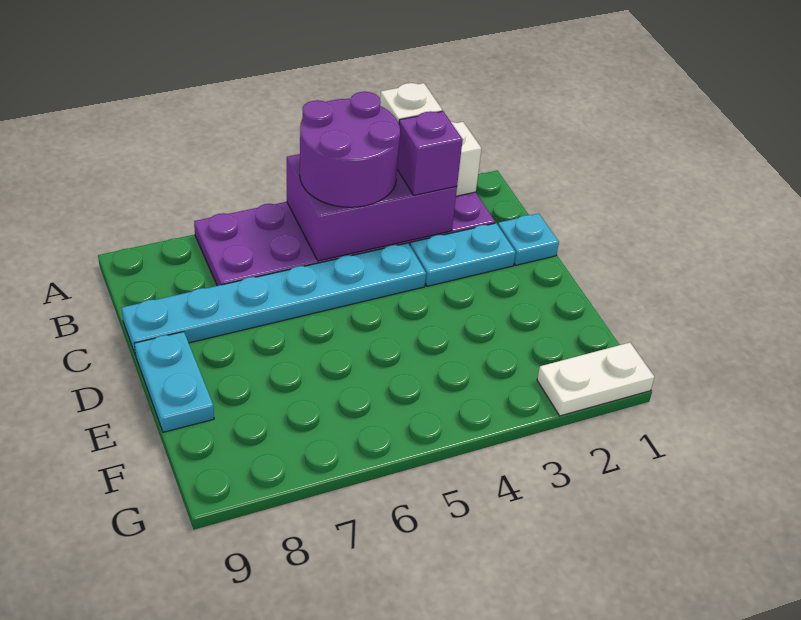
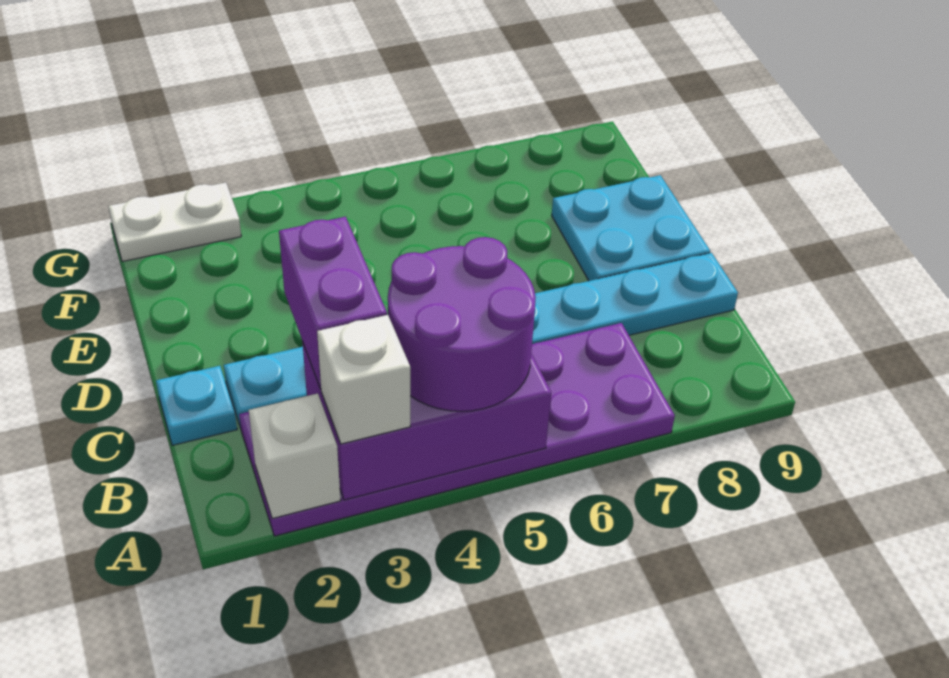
purple 1x1 brick [397,111,463,195] -> purple 1x2 brick [279,217,387,389]
cyan 1x2 plate [134,332,214,432] -> cyan 2x2 plate [552,175,710,281]

